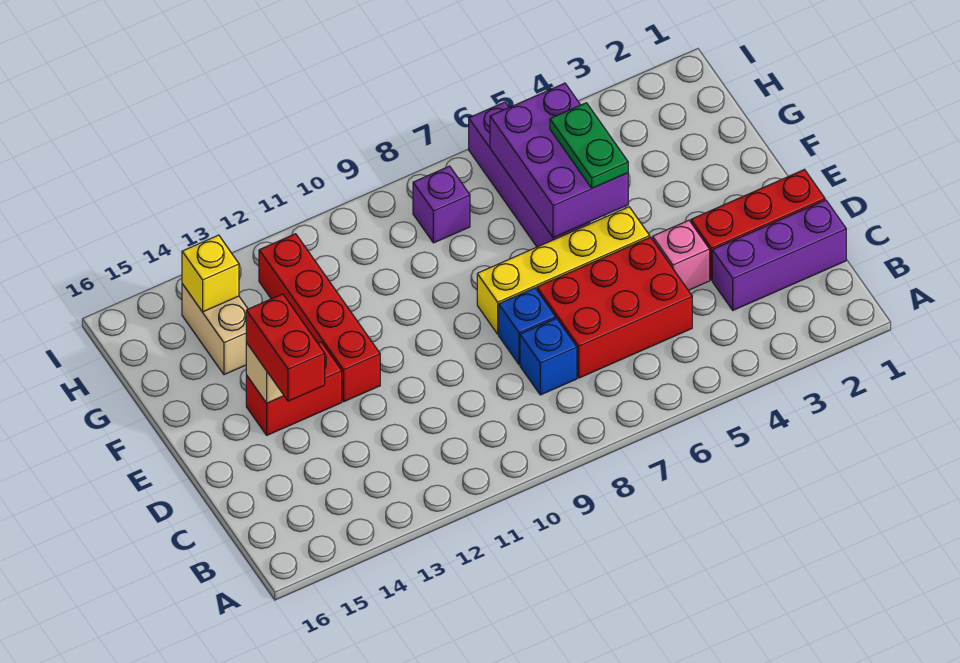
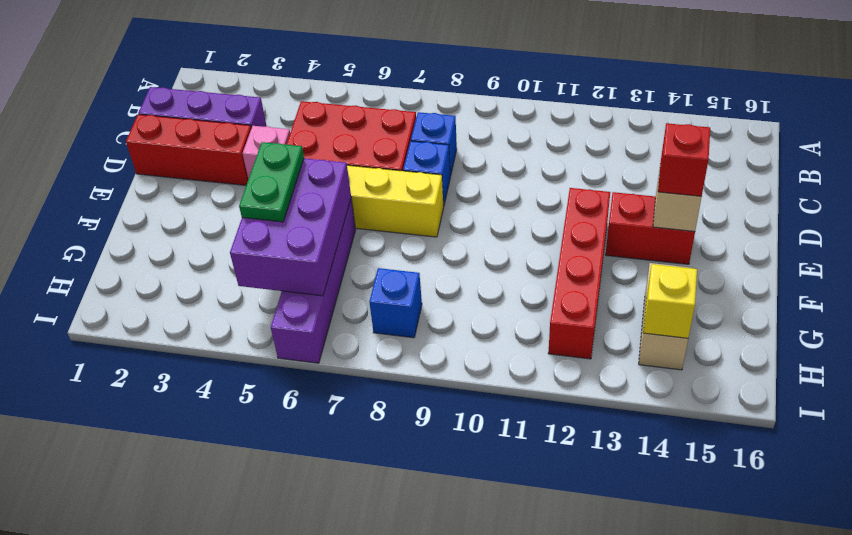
red 1x2 brick [246,294,325,401] -> red 1x1 brick [658,123,710,196]
purple 1x1 brick [413,166,470,243] -> blue 1x1 brick [369,268,422,338]

